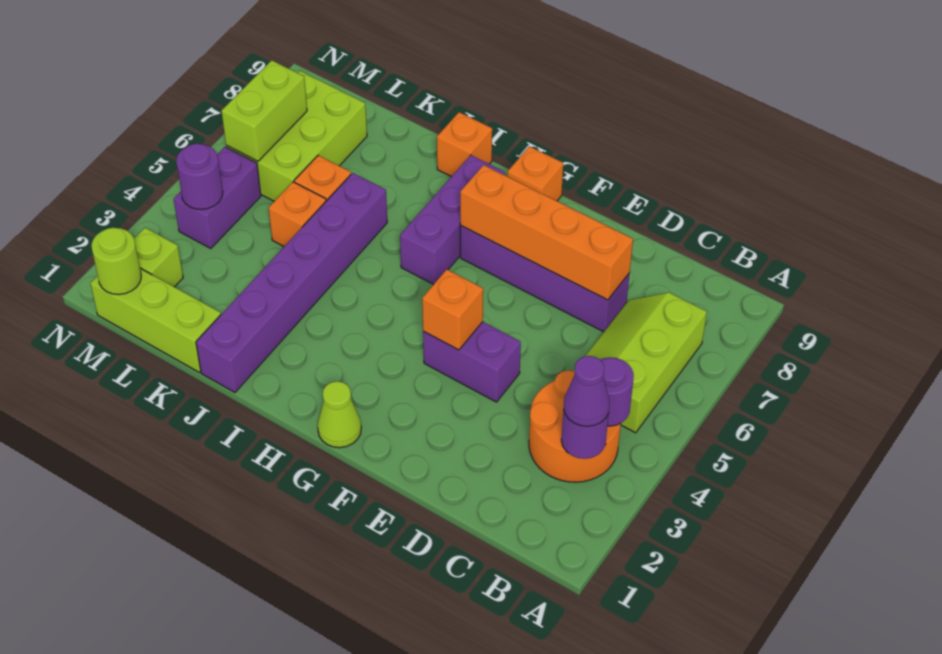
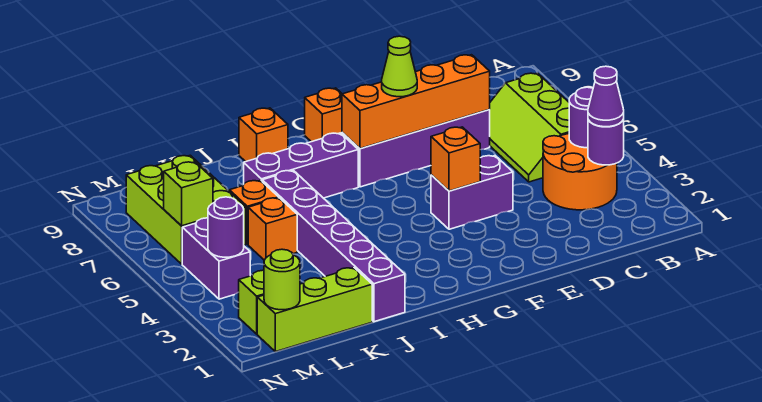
lime 1x1 cone [318,381,361,448] -> lime 1x1 cone moved to [382,36,417,97]
purple 1x3 brick [400,155,505,285] -> purple 1x3 brick turned to [244,133,358,198]
lime 1x2 brick [222,60,307,161] -> lime 1x1 brick [164,162,213,226]

